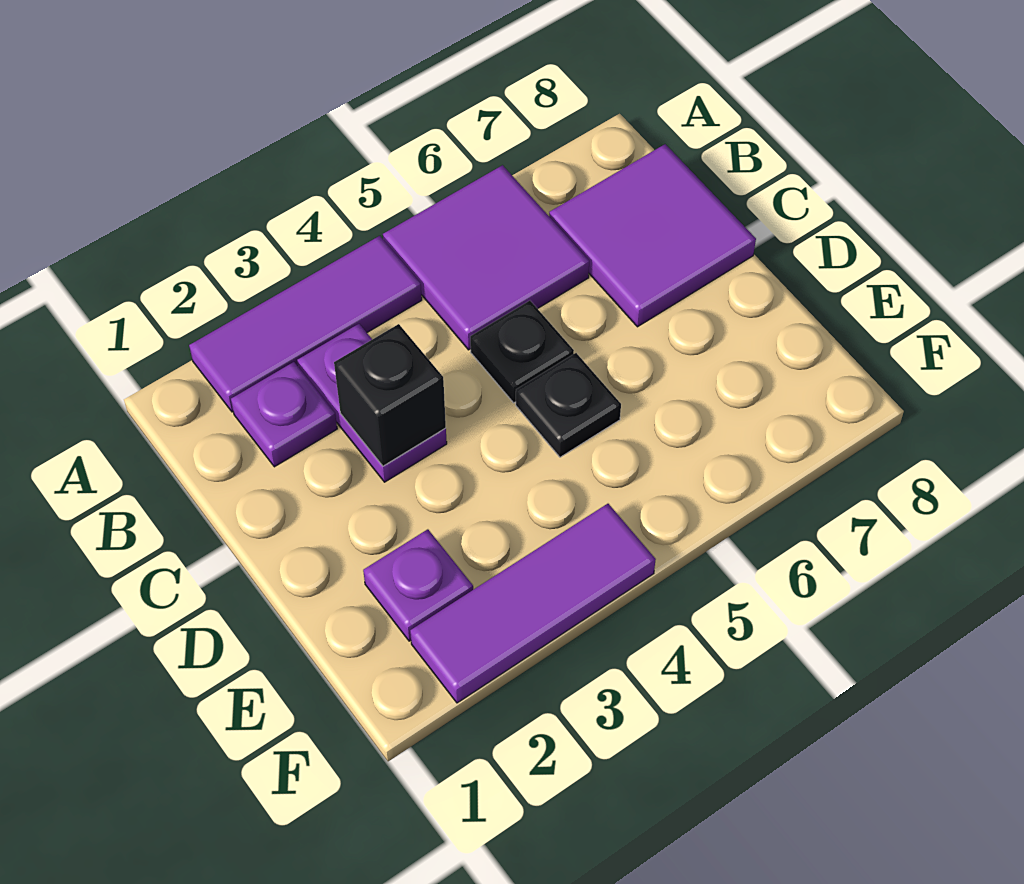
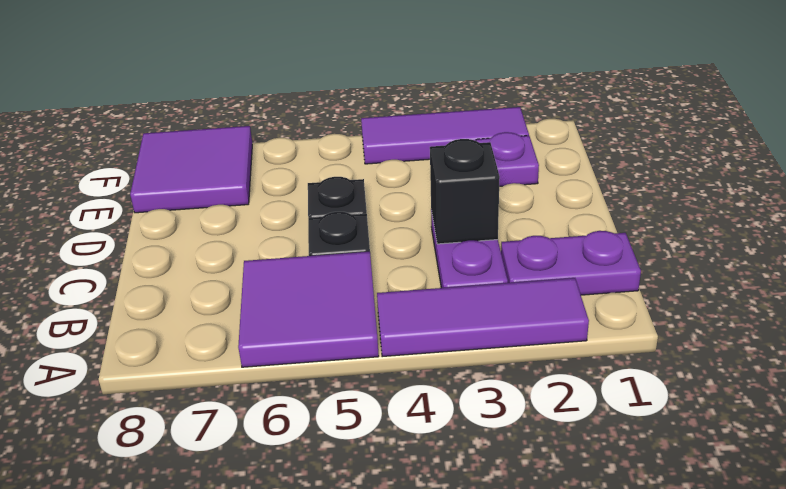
purple 1x1 plate [231,362,337,467] -> purple 1x2 plate [501,231,641,295]
purple 2x2 tile [549,144,756,327] -> purple 2x2 tile moved to [130,126,252,213]

